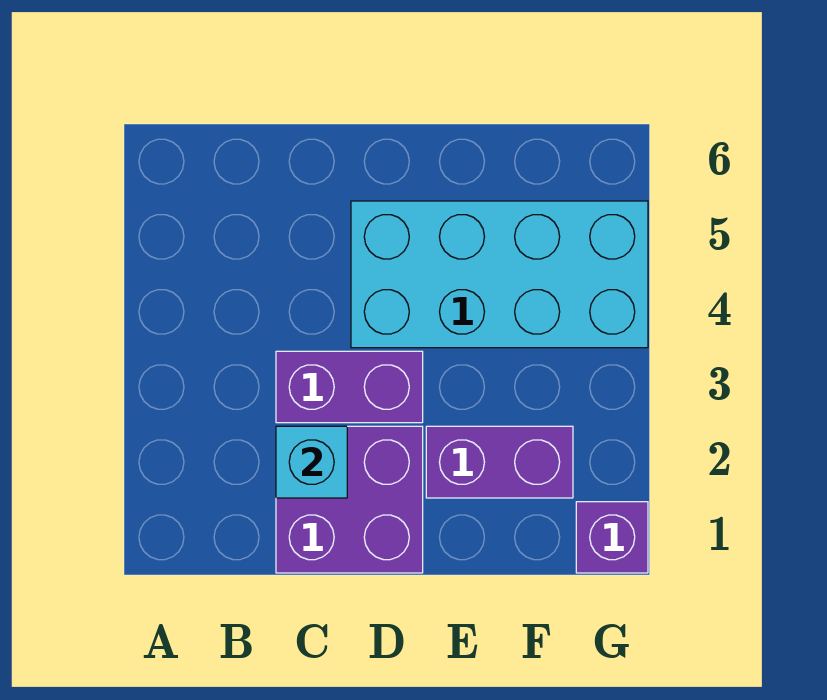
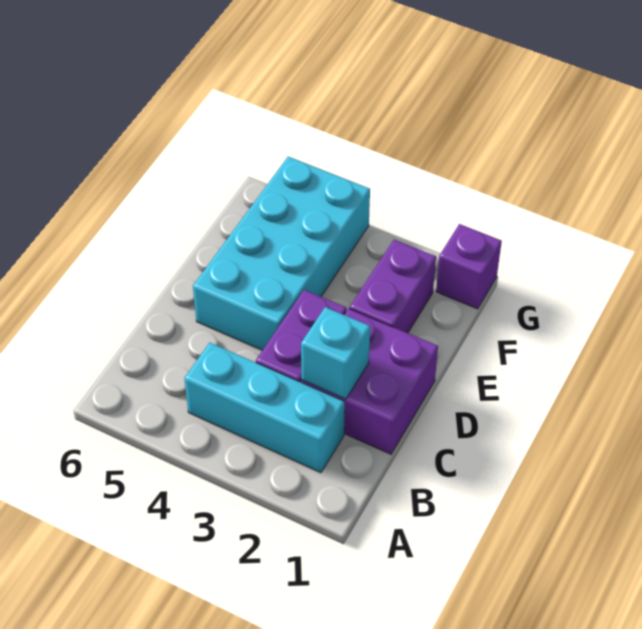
none -> cyan 1x3 brick [184,343,345,473]

